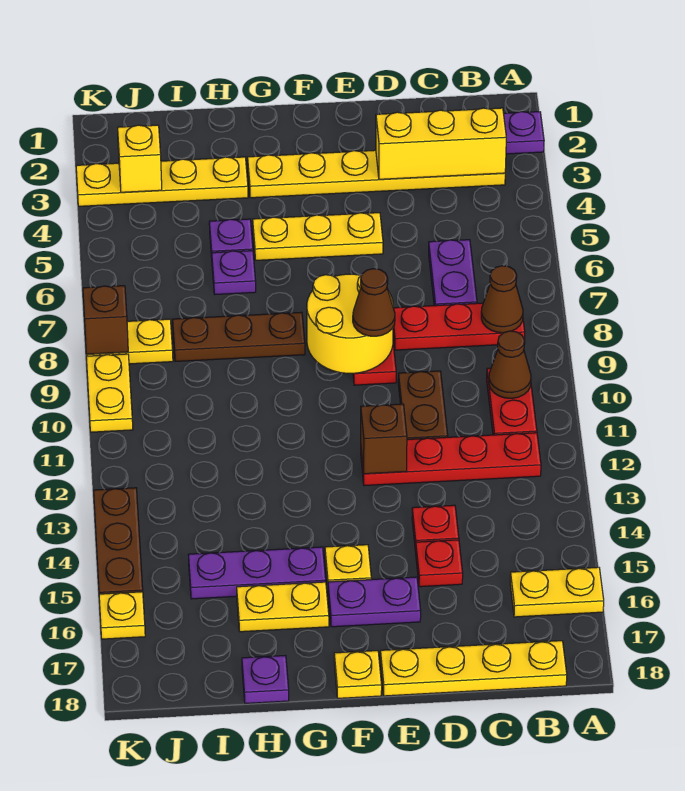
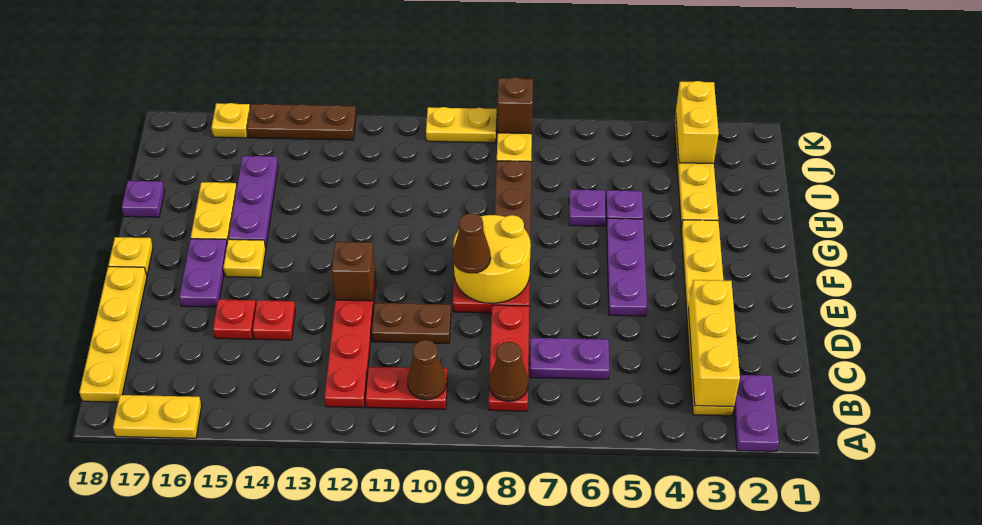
yellow 1x2 plate [510,567,604,617] -> yellow 1x2 plate turned to [113,395,202,438]
yellow 1x3 plate [253,213,383,260] -> purple 1x3 plate [607,218,647,316]
yellow 1x1 brick [118,125,162,192] -> yellow 1x2 brick [676,81,719,164]

